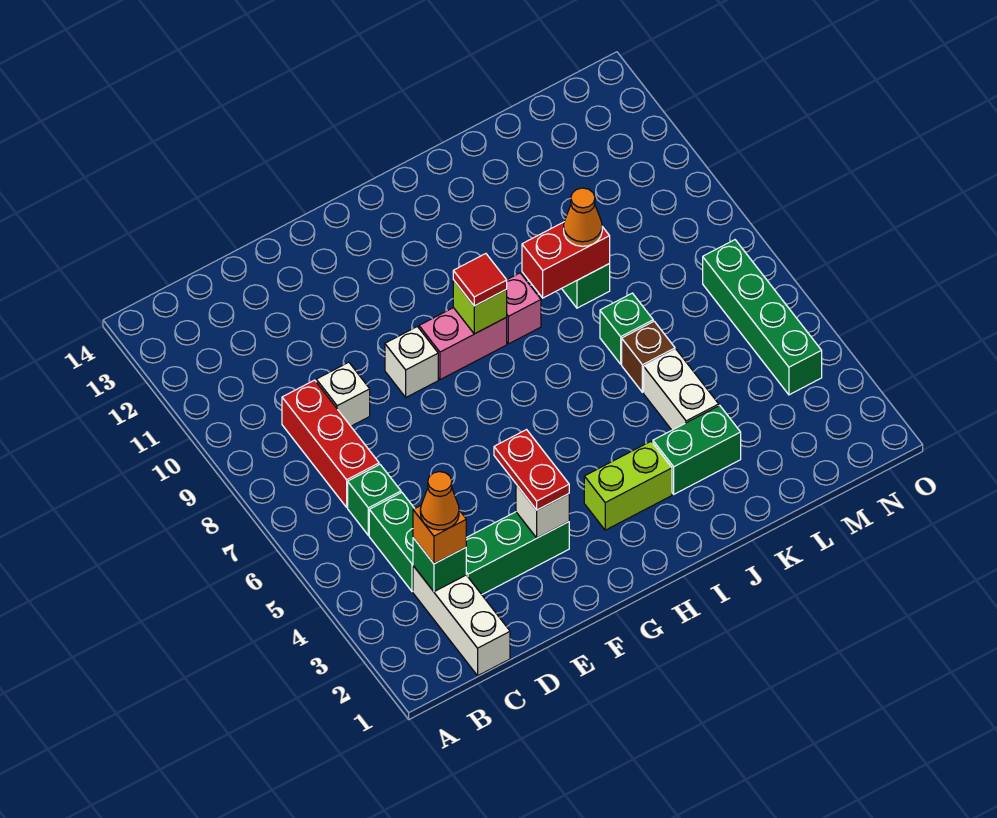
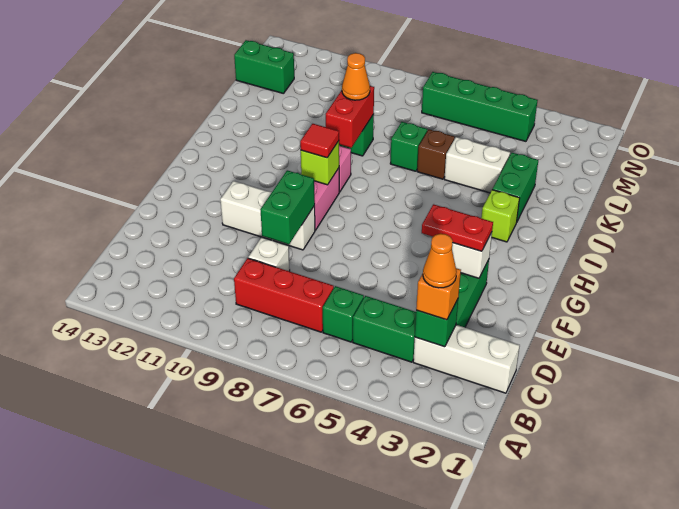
none -> green 1x2 brick [260,170,315,244]
white 1x1 brick [385,327,438,397] -> white 1x3 brick [220,181,315,250]
lime 1x2 brick [584,441,672,530] -> lime 1x1 brick [481,190,520,242]
none -> green 1x2 brick [234,40,294,94]

